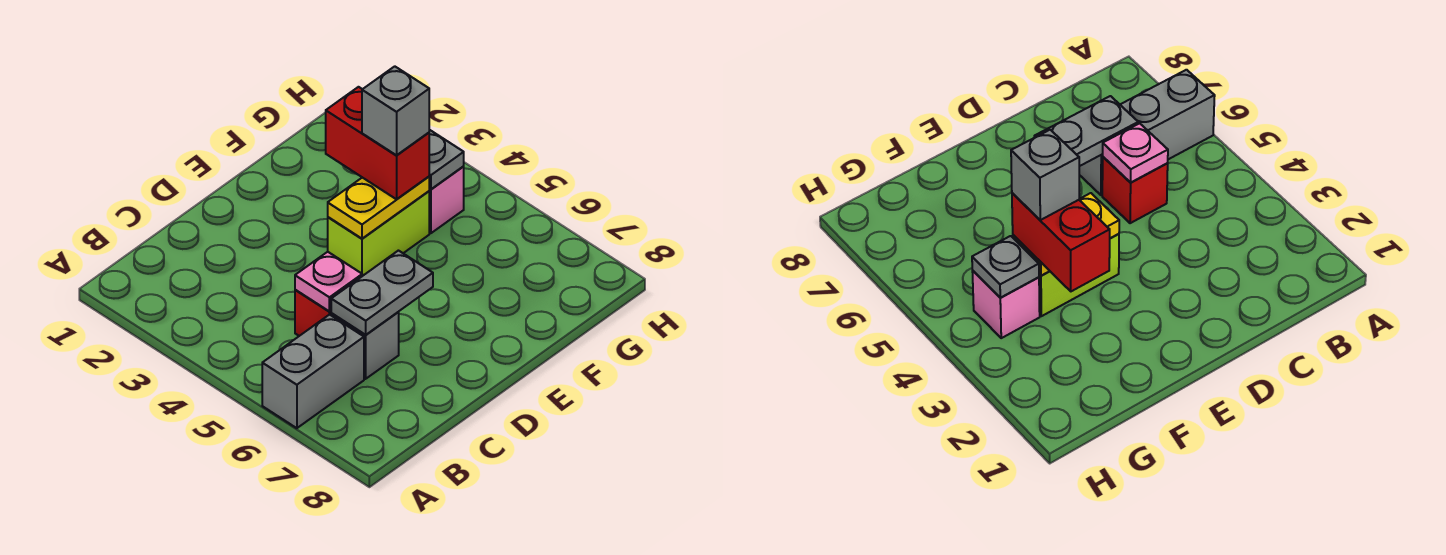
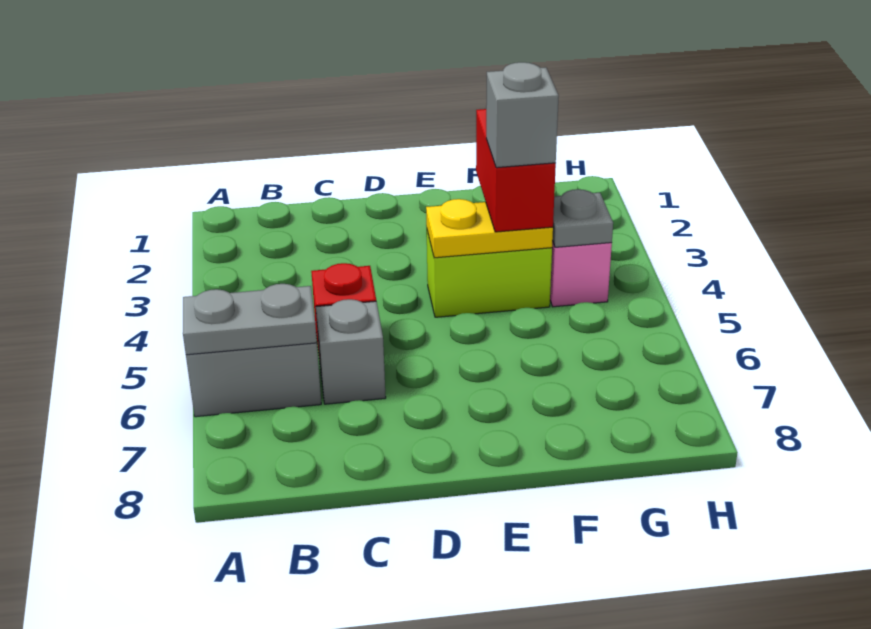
pink 1x1 plate [295,252,362,311] -> none
grey 1x2 plate [331,251,433,335] -> grey 1x2 plate moved to [183,284,317,355]

